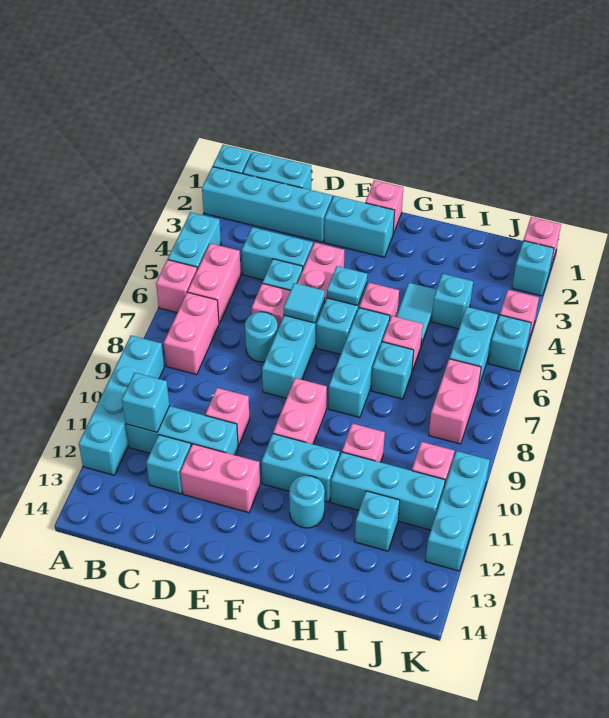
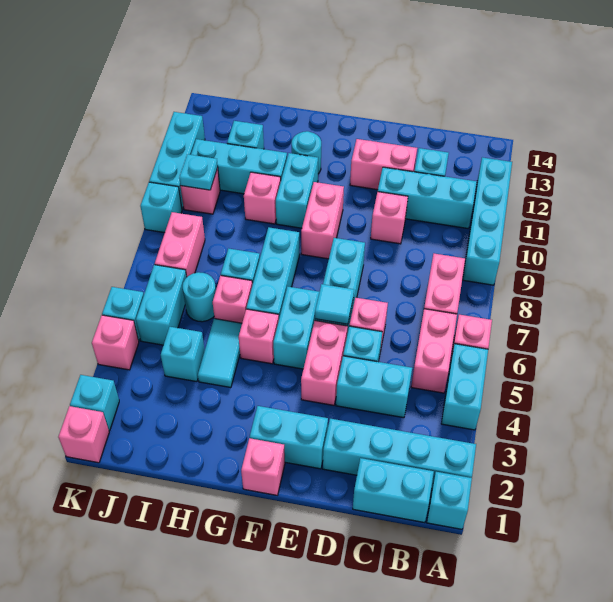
cyan 1x1 brick [122,373,170,432] -> cyan 1x1 brick moved to [140,182,182,233]
cyan 1x1 round brick [245,312,278,362] -> cyan 1x1 round brick moved to [183,272,216,322]
cyan 1x1 plate [327,266,367,306] -> cyan 1x1 plate moved to [179,154,218,190]
cyan 1x2 brick [262,434,340,502] -> cyan 1x2 brick turned to [276,153,318,228]

